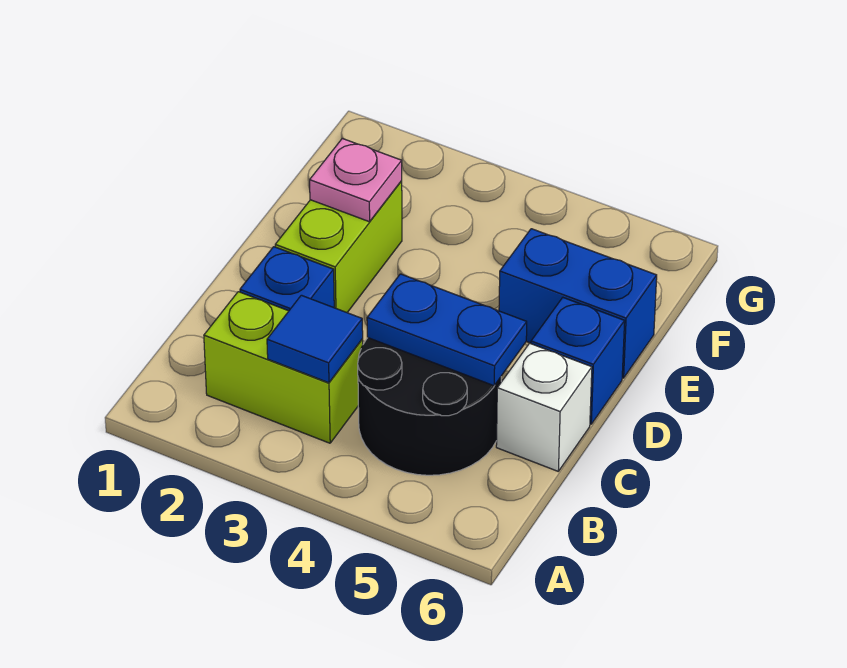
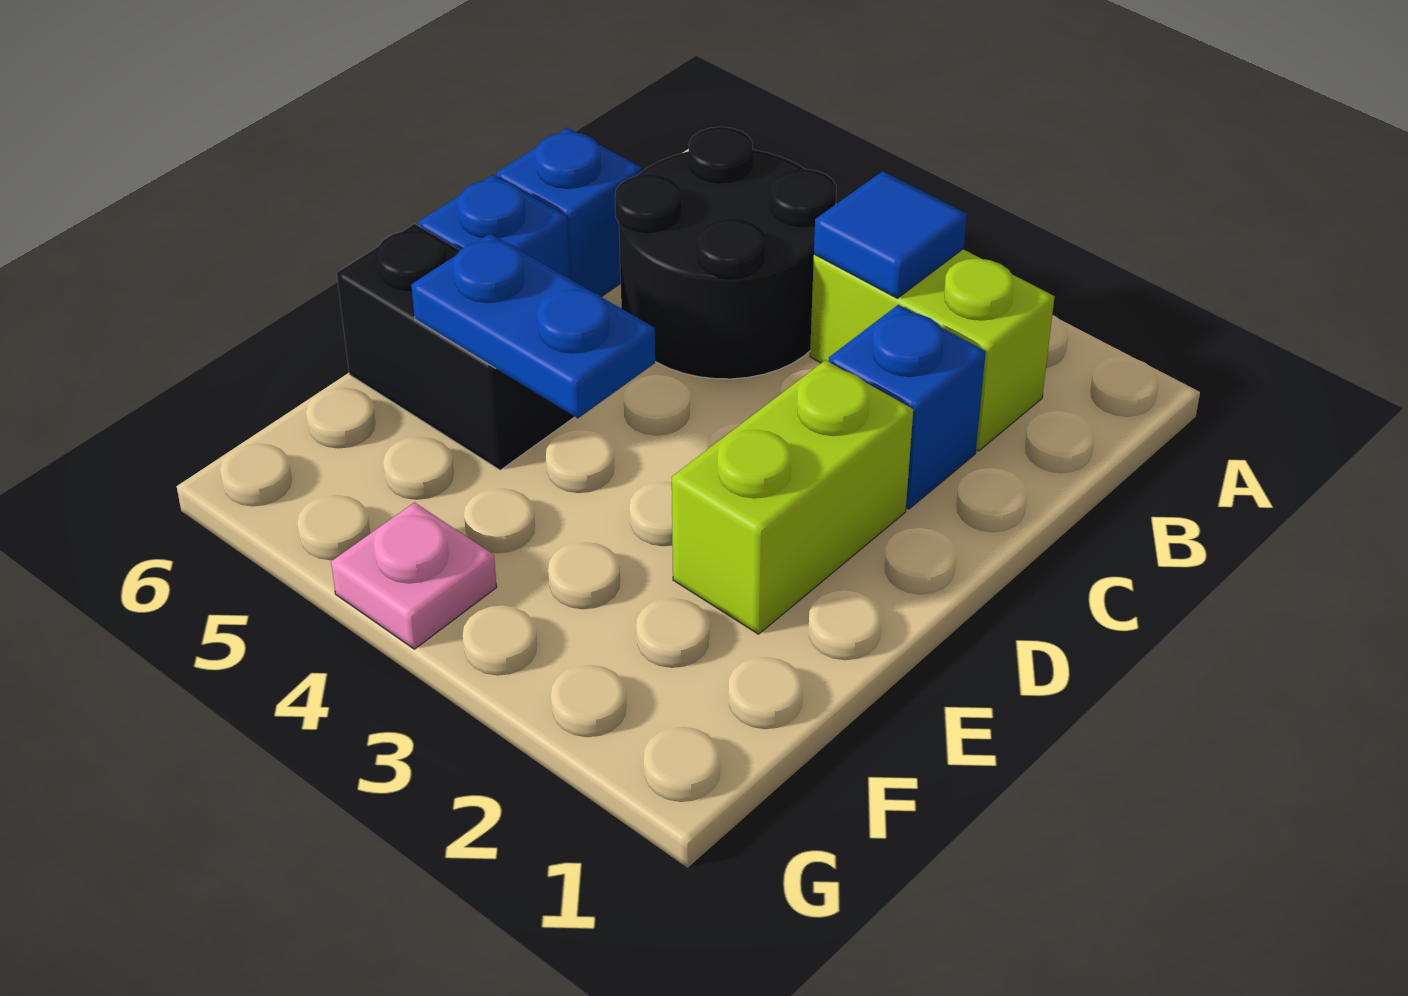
blue 1x2 plate [367,274,527,386] -> blue 1x2 plate moved to [411,234,655,418]
white 1x1 brick [496,343,592,471] -> blue 1x1 brick [496,128,641,297]
pink 1x1 plate [310,138,402,222] -> pink 1x1 plate moved to [331,502,497,649]
blue 1x2 brick [499,229,657,378] -> black 1x2 brick [337,224,574,470]

